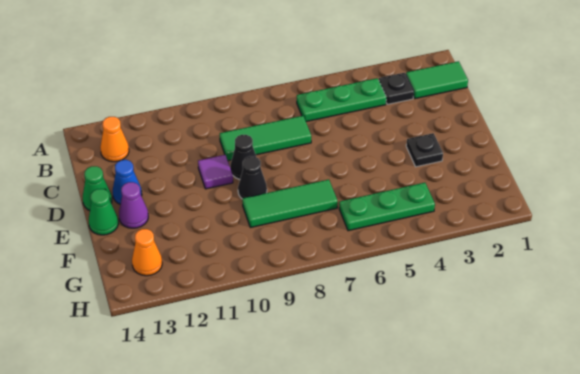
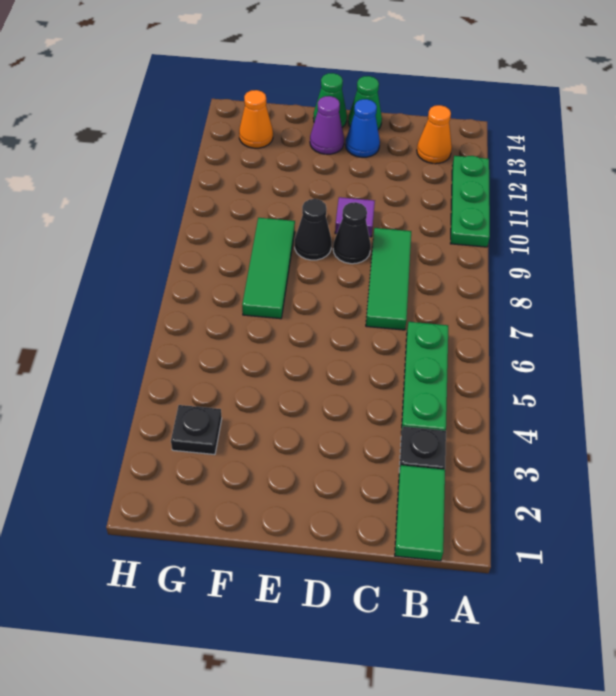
black 1x1 plate [406,133,443,167] -> black 1x1 plate moved to [171,405,222,455]
green 1x3 plate [339,183,435,231] -> green 1x3 plate moved to [450,156,490,247]

